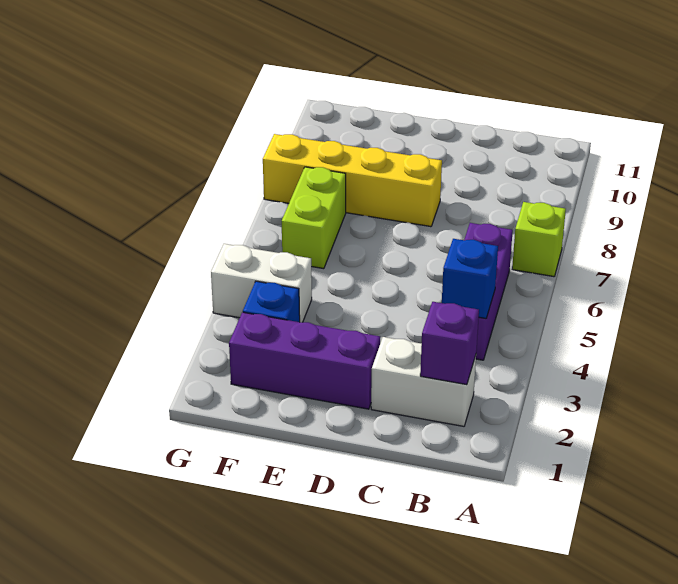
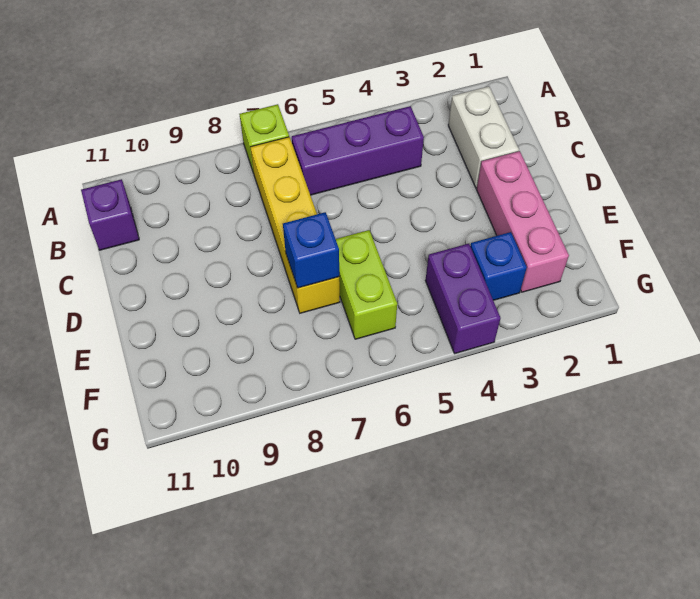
purple 1x1 brick [420,302,479,385] -> purple 1x1 brick moved to [81,179,139,250]
blue 1x1 brick [442,239,498,318] -> blue 1x1 brick moved to [283,212,339,288]
purple 1x3 brick [229,312,380,409] -> pink 1x3 brick [476,151,569,292]
yellow 1x4 brick [263,134,442,227] -> yellow 1x4 brick moved to [250,137,340,313]
white 1x2 brick [211,244,312,322] -> purple 1x2 brick [425,244,501,354]
lime 1x2 brick [282,167,346,269] -> lime 1x2 brick turned to [336,230,397,339]

